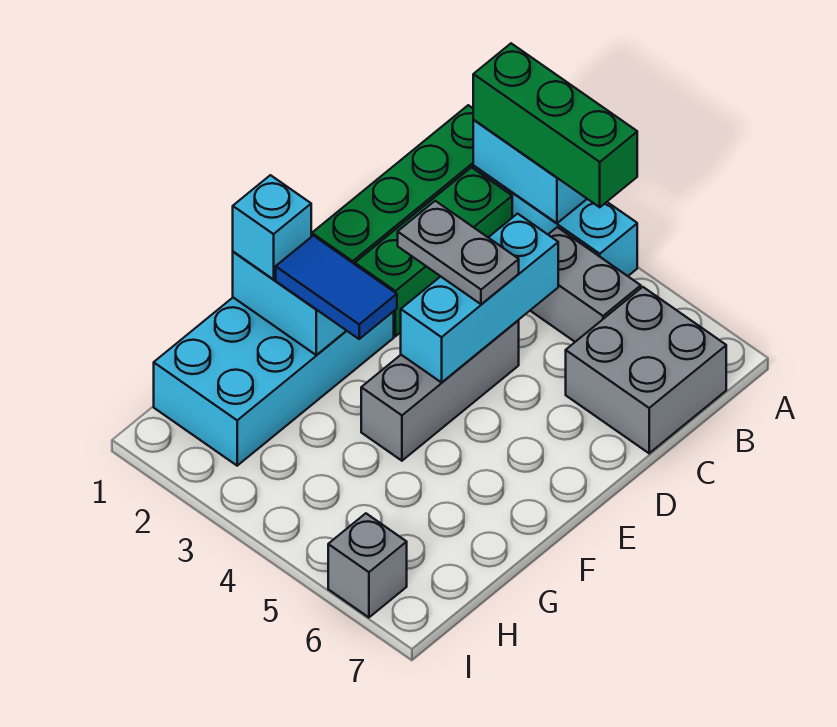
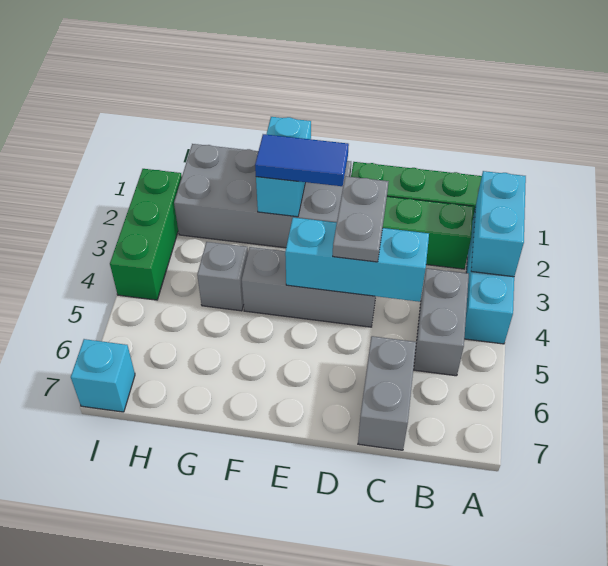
green 1x3 brick [473,43,637,207] -> green 1x3 brick moved to [110,169,182,300]
grey 2x2 brick [566,287,726,453] -> grey 1x2 brick [358,336,416,450]
cyan 2x4 brick [154,235,394,466] -> grey 2x4 brick [174,144,351,248]
cyan 1x1 brick [233,175,311,279] -> cyan 1x1 brick moved to [71,339,135,412]
blue 1x2 tile [276,236,397,339] -> blue 1x2 tile turned to [255,134,349,186]
grey 1x1 brick [328,513,407,617] -> grey 1x1 brick moved to [197,242,248,311]

